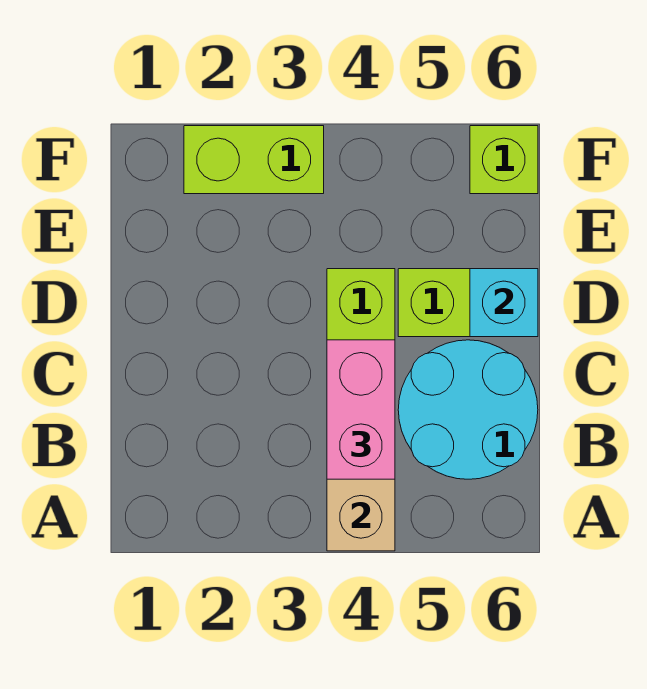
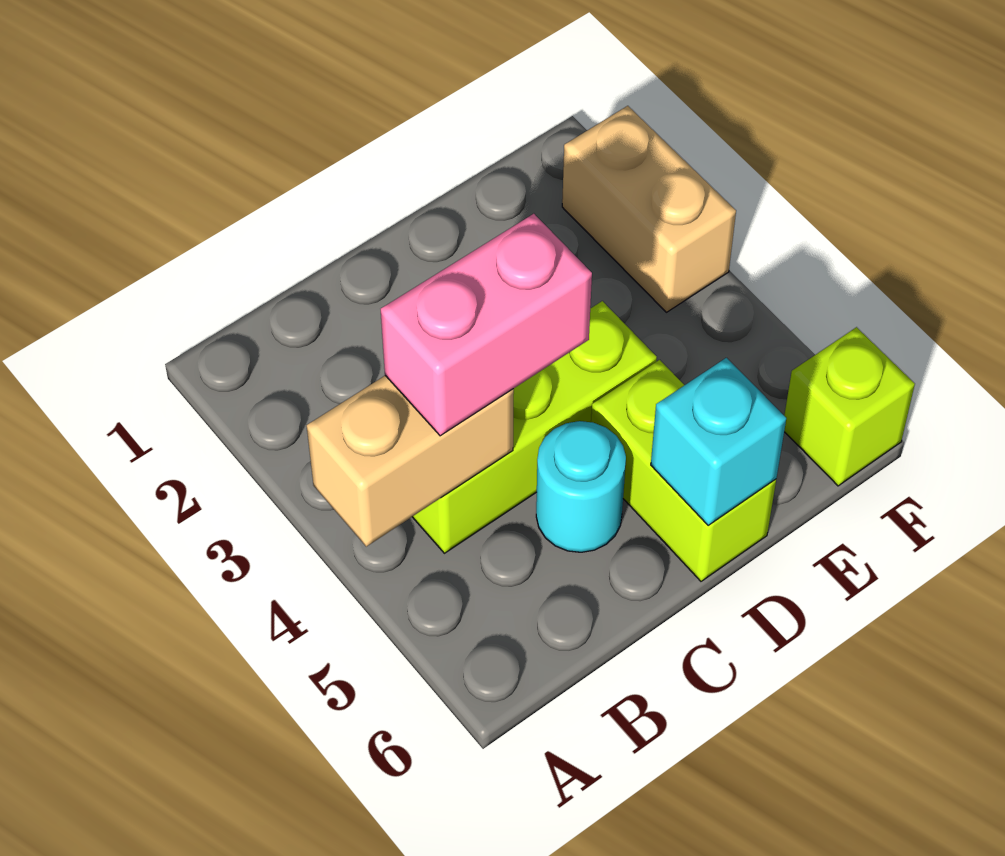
cyan 2x2 round brick [398,340,538,479] -> cyan 1x1 round brick [536,421,626,552]
lime 1x2 brick [184,126,324,194] -> tan 1x2 brick [562,106,736,312]

